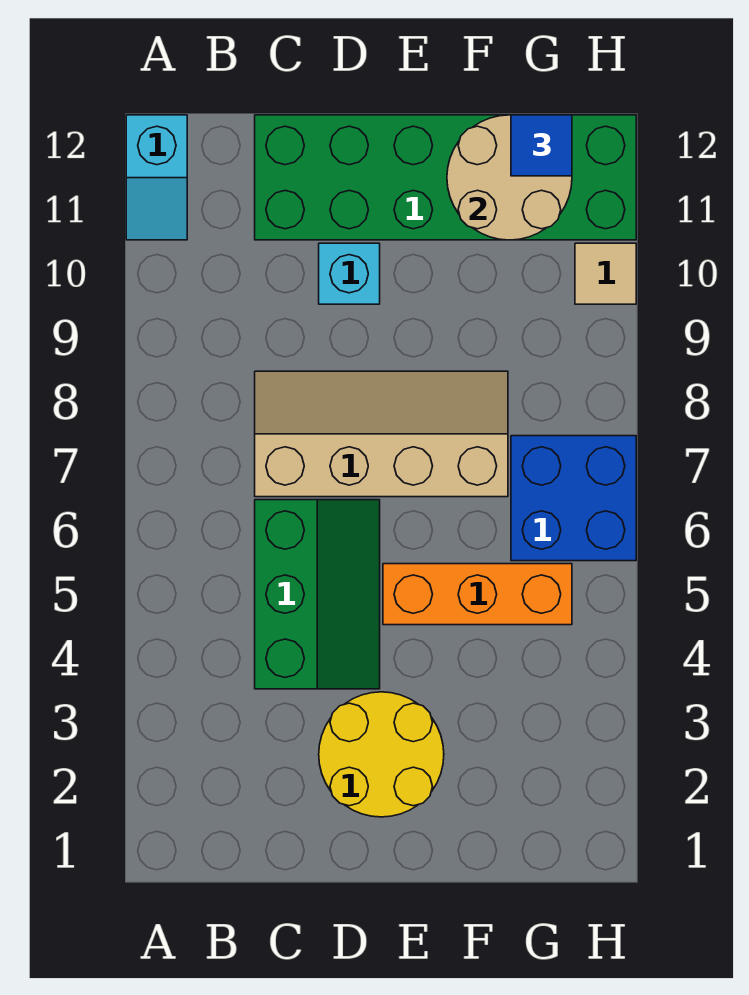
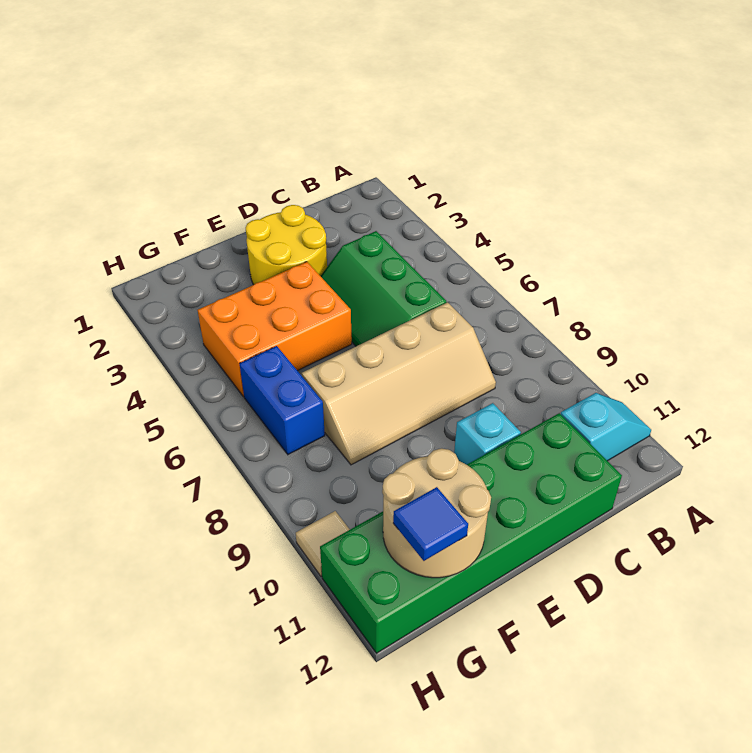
cyan 1x2 slope [126,115,187,240] -> cyan 1x2 slope turned to [561,393,651,461]
orange 1x3 brick [383,564,572,625] -> orange 2x3 brick [198,262,352,397]
blue 2x2 brick [511,436,636,561] -> blue 1x2 brick [240,346,325,455]

